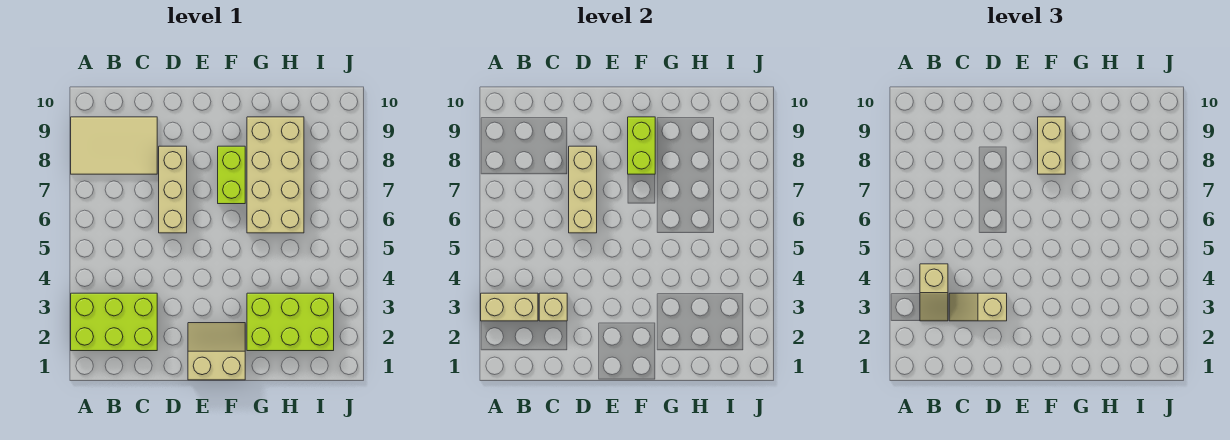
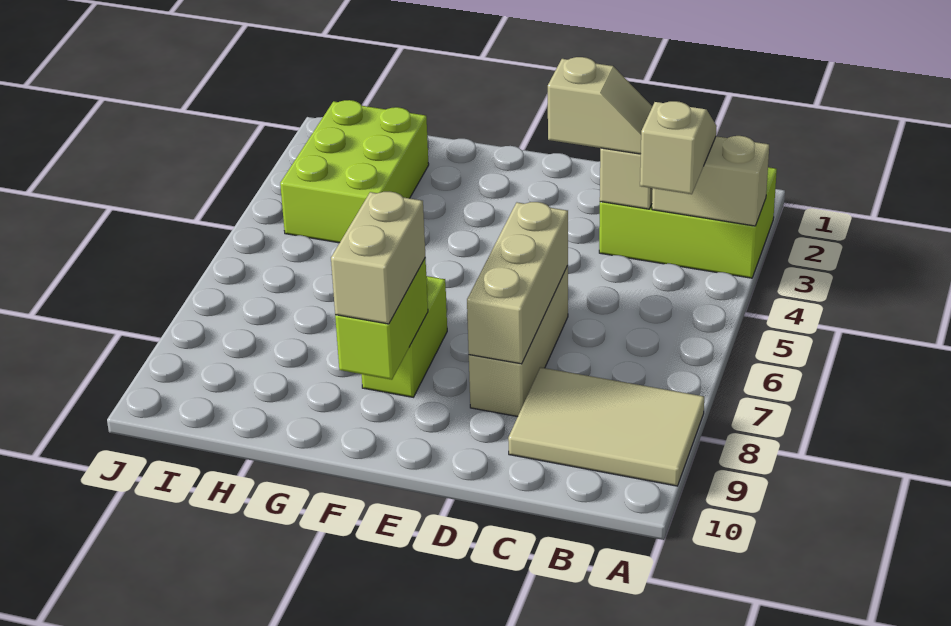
tan 2x2 slope [188,323,245,380] -> none
lime 2x3 brick [247,293,334,351] -> lime 2x3 brick turned to [280,100,429,243]
tan 2x4 brick [247,117,304,233] -> none

